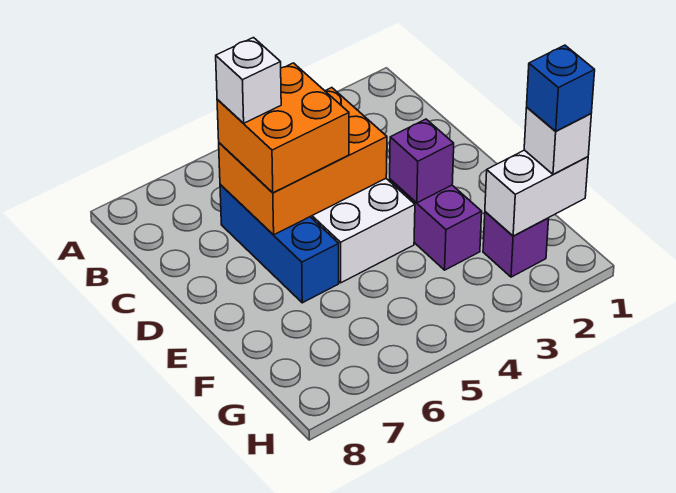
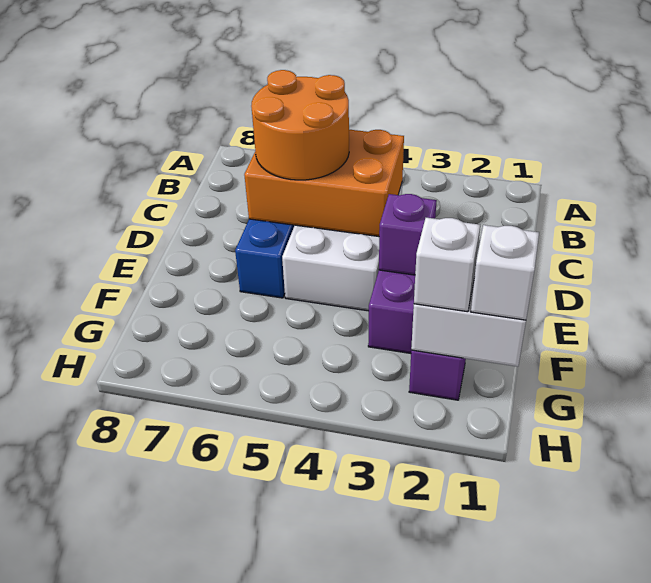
orange 2x2 brick [217,63,349,193] -> orange 2x2 round brick [251,70,349,180]
white 1x1 brick [216,38,281,123] -> white 1x1 brick moved to [414,218,480,312]
blue 1x1 brick [527,45,595,131] -> none

